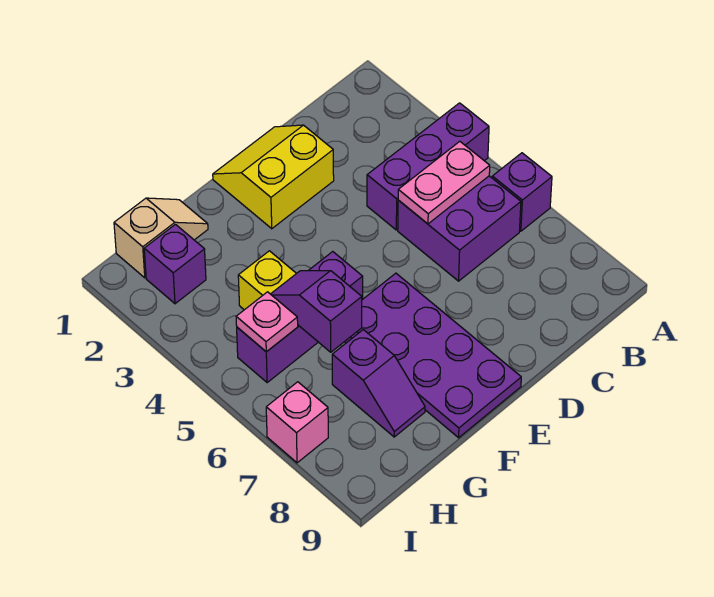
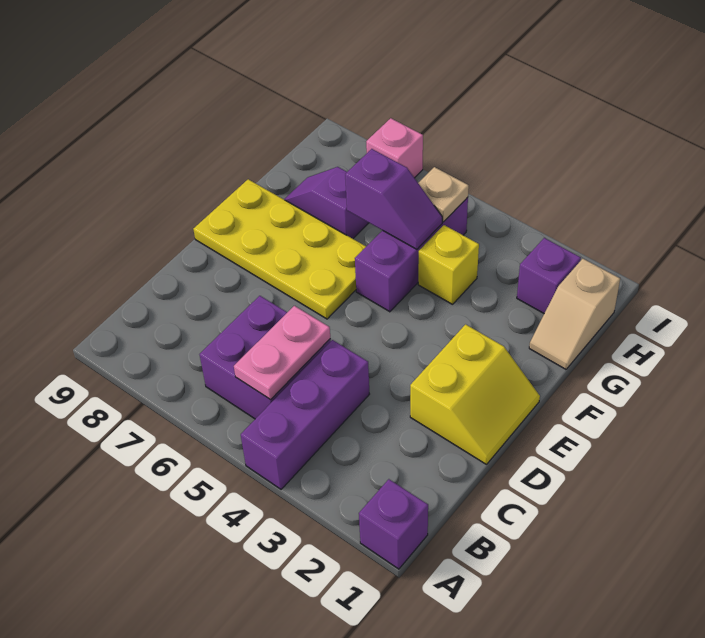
purple 1x1 brick [492,153,552,231] -> purple 1x1 brick moved to [359,479,428,569]
purple 2x4 plate [345,273,521,438] -> yellow 2x4 plate [193,179,366,319]
pink 1x1 plate [236,292,298,352] -> tan 1x1 plate [418,167,469,222]

